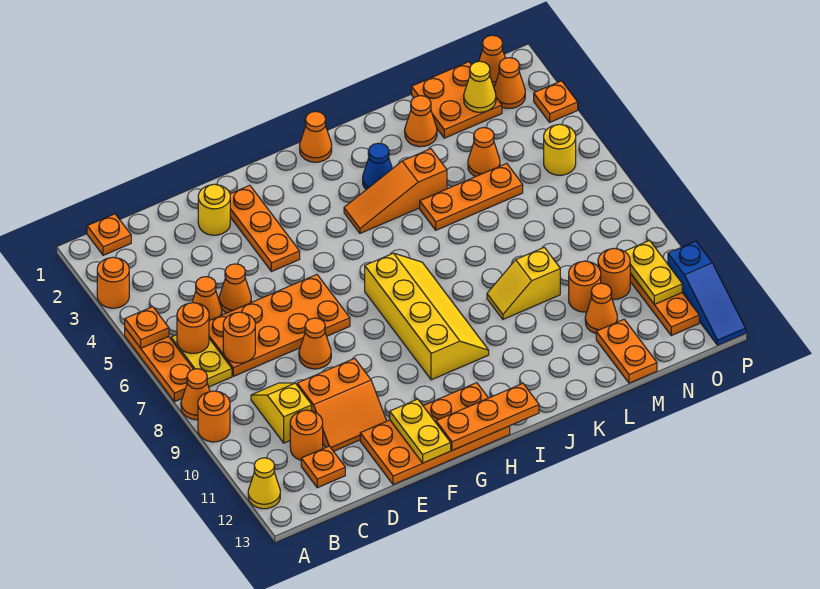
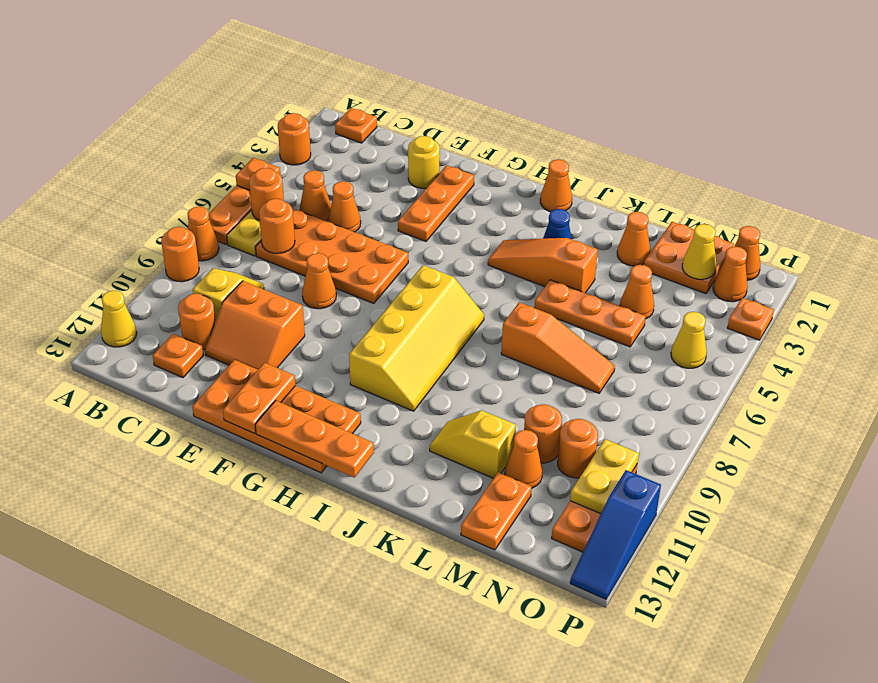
yellow 1x2 plate [390,399,451,463] -> orange 1x2 plate [223,363,296,434]
none -> orange 1x3 slope [501,302,615,393]
yellow 1x2 slope [487,247,560,319] -> yellow 1x2 slope moved to [430,410,516,478]
yellow 1x1 round brick [544,124,576,175] -> yellow 1x1 cone [671,312,707,368]

